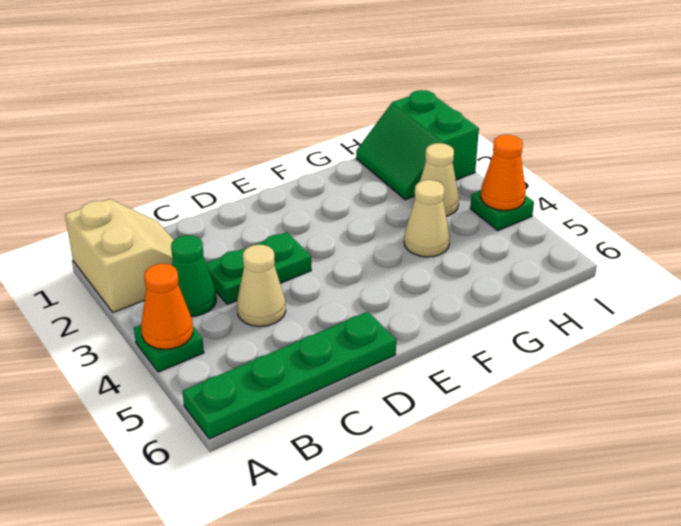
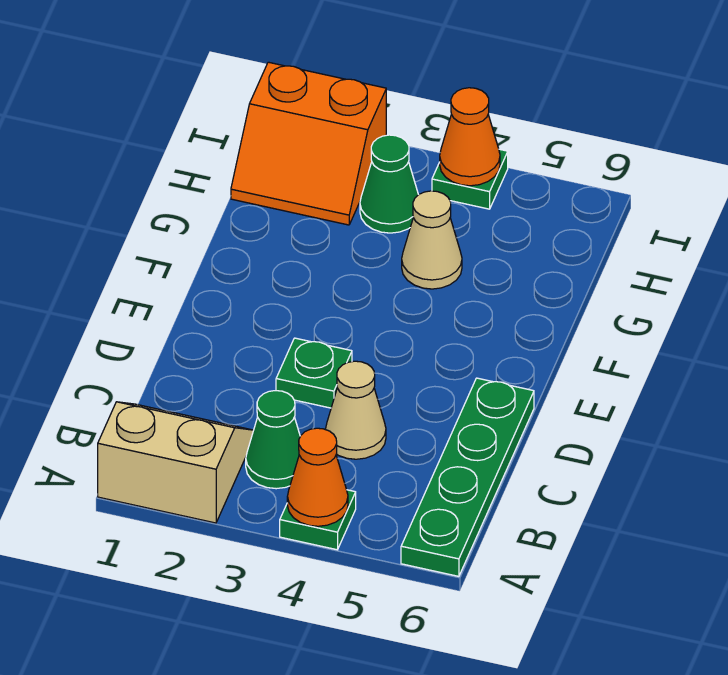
green 1x2 plate [206,232,311,304] -> green 1x1 plate [276,338,352,408]
green 2x2 slope [356,90,479,200] -> orange 2x2 slope [231,62,386,225]
tan 1x1 cone [420,143,459,216] -> green 1x1 cone [360,135,418,233]

